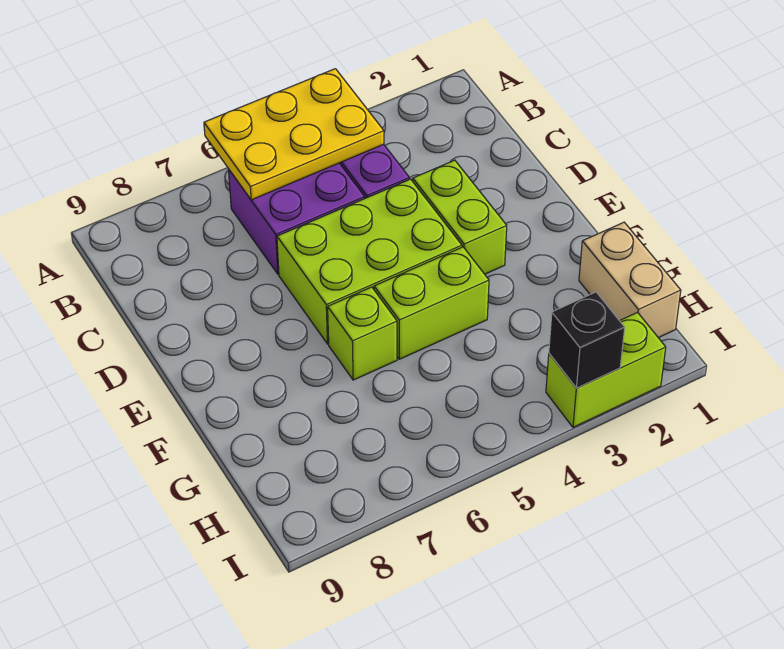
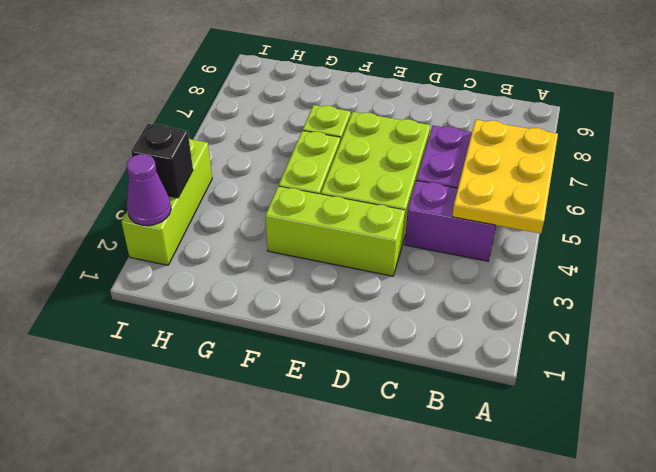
lime 1x2 brick [413,160,507,274] -> lime 1x3 brick [265,186,405,276]
tan 1x2 brick [579,222,681,338] -> none
lime 1x2 brick [546,313,666,427] -> lime 1x3 brick [121,139,212,265]
none -> purple 1x1 cone [127,154,171,226]

